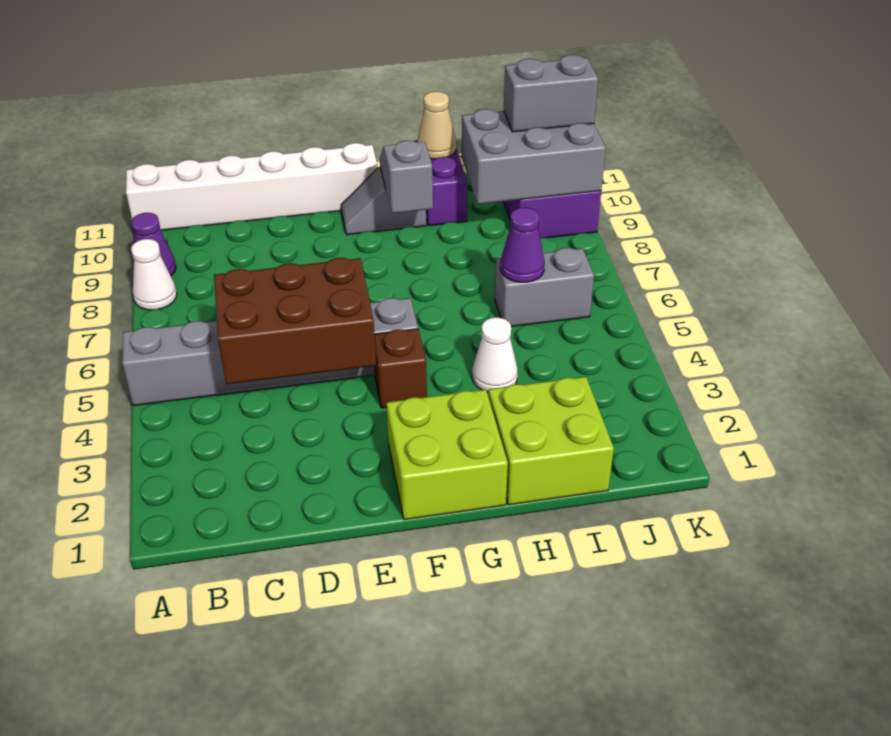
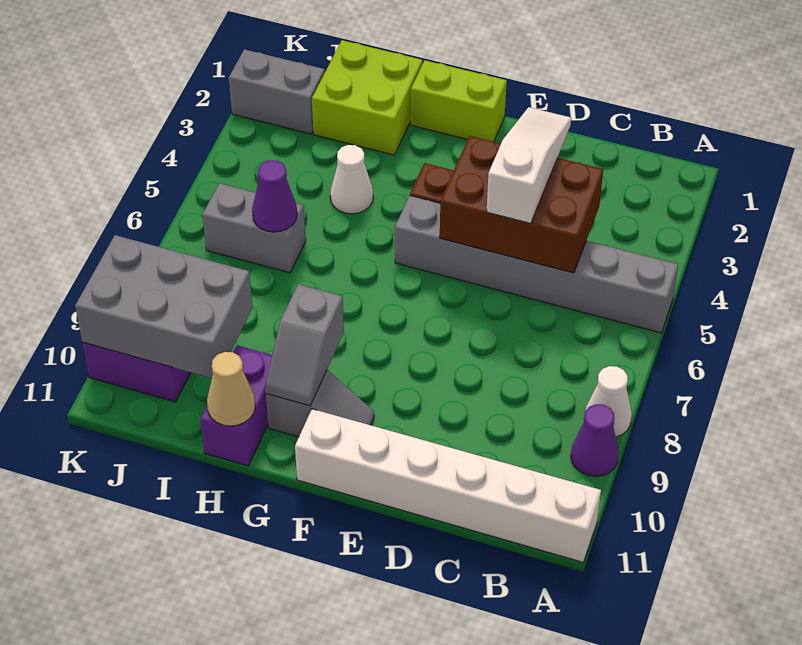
none -> white 1x3 slope [487,107,571,223]
lime 2x2 brick [386,389,508,520] -> lime 1x2 brick [411,60,507,142]
grey 1x2 brick [504,55,598,132] -> grey 1x2 brick moved to [229,49,325,134]

